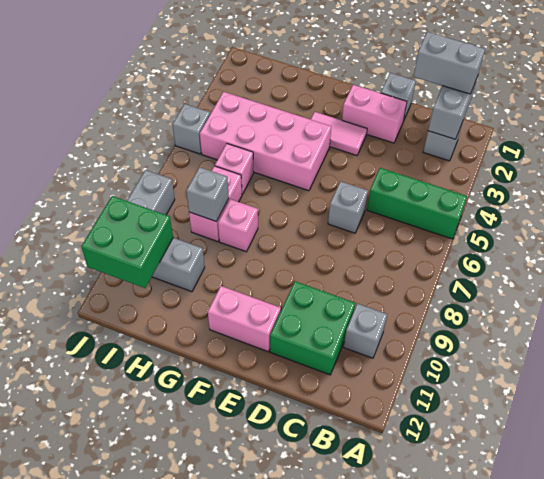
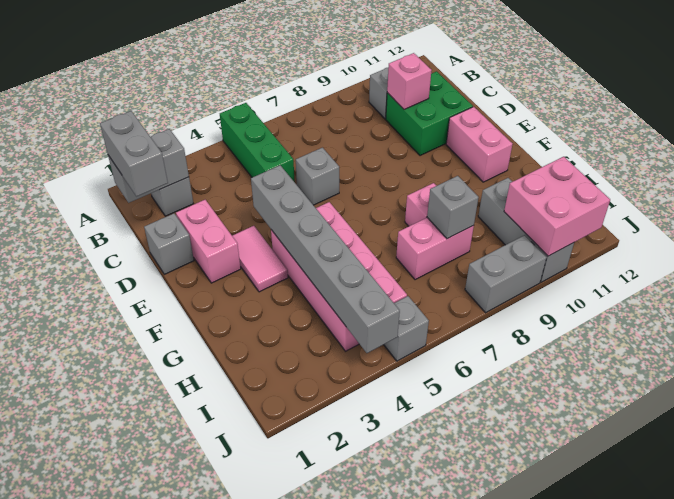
none -> grey 1x6 brick [251,165,400,353]
pink 1x1 brick [215,144,254,194] -> pink 1x1 brick moved to [387,53,432,109]
green 2x2 brick [81,196,173,288] -> pink 2x2 brick [504,157,610,256]

